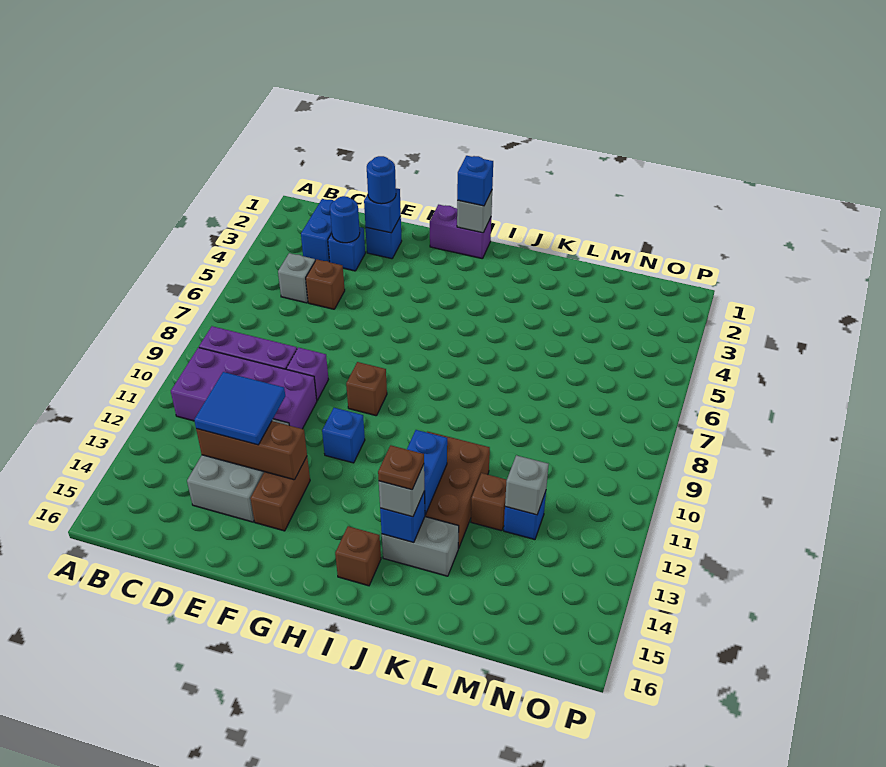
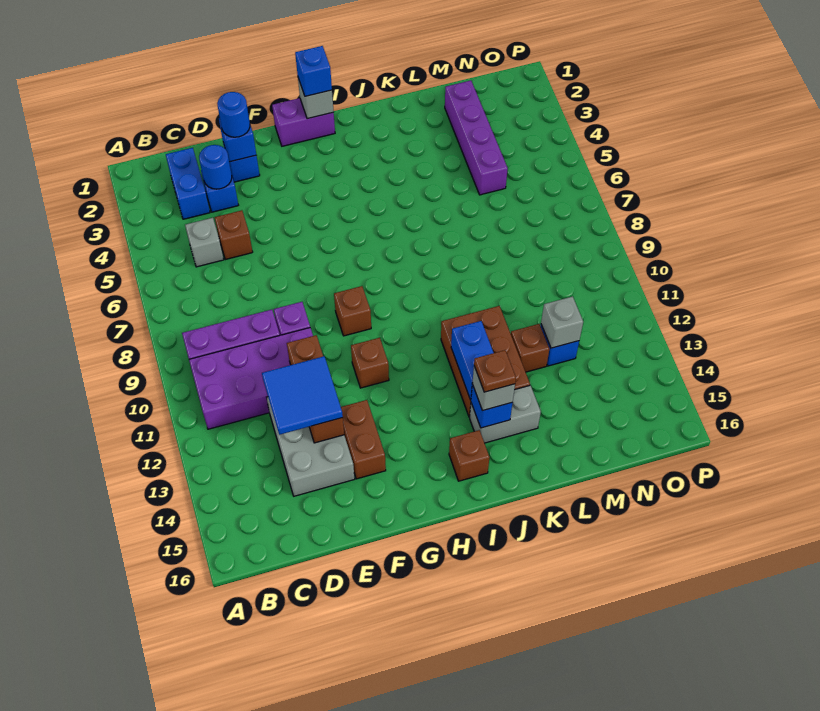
brown 1x3 brick [196,421,307,480] -> brown 1x3 brick turned to [287,335,344,443]
blue 1x1 brick [322,408,365,463] -> brown 1x1 brick [351,338,389,388]
none -> purple 1x4 brick [445,80,508,195]

